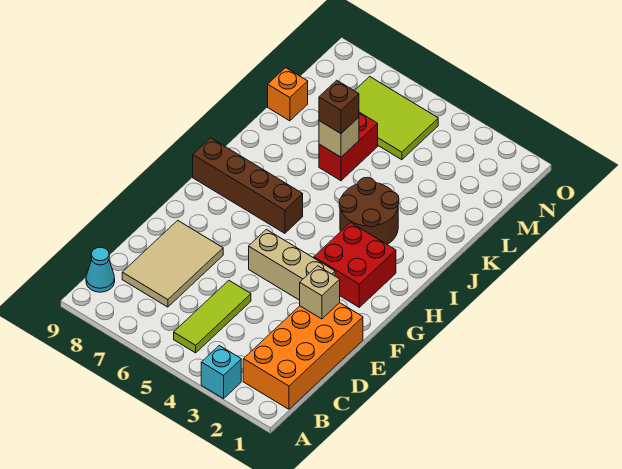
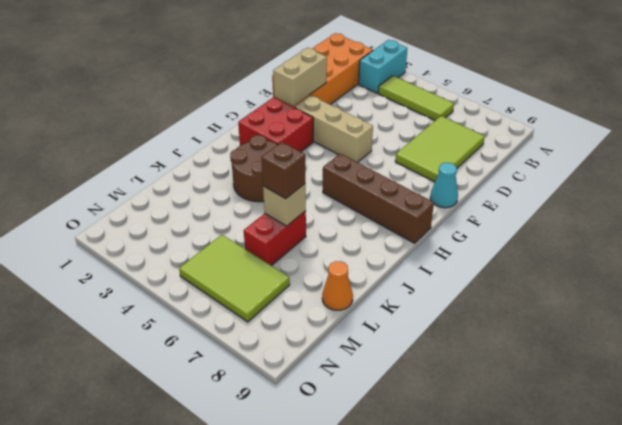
cyan 1x1 brick [201,346,241,399] -> cyan 1x2 brick [359,40,407,93]
lime 1x3 tile [174,281,251,353] -> lime 1x3 tile turned to [378,76,454,120]
cyan 1x1 cone [86,247,115,292] -> cyan 1x1 cone moved to [430,163,458,208]
tan 2x3 tile [122,220,223,307] -> lime 2x3 tile [395,116,485,182]
tan 1x1 brick [300,266,340,319] -> tan 1x2 brick [273,48,327,106]
orange 1x1 brick [268,68,308,121] -> orange 1x1 cone [322,261,353,310]

